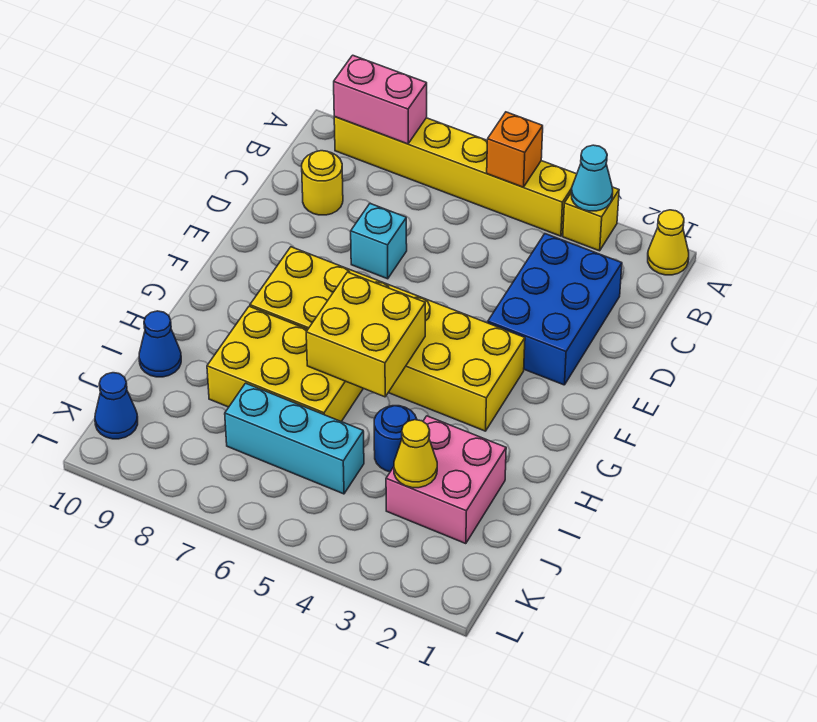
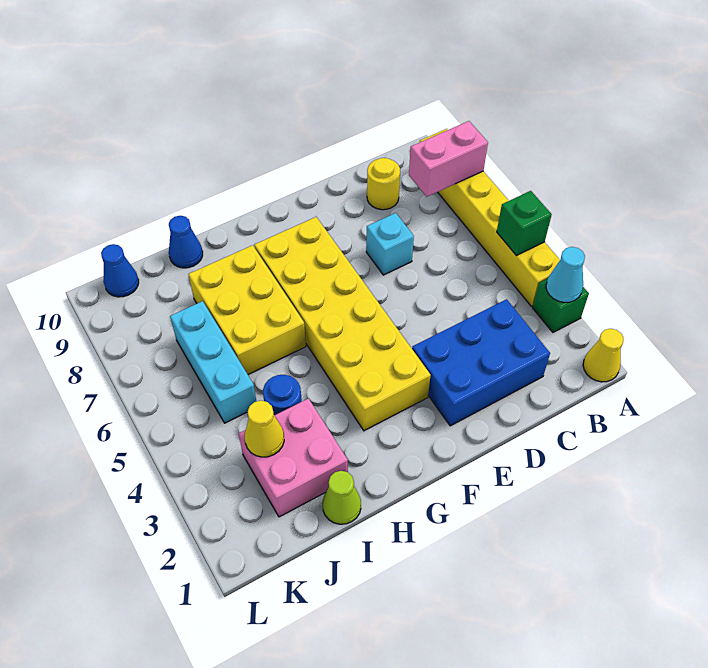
yellow 1x1 brick [563,187,619,251] -> green 1x1 brick [533,279,589,332]
orange 1x1 brick [487,112,543,187] -> green 1x1 brick [497,191,552,256]
pink 1x2 brick [334,55,427,144] -> pink 1x2 brick turned to [409,121,488,197]
yellow 2x2 brick [306,272,425,397] -> none
none -> lime 1x1 cone [322,471,361,524]

